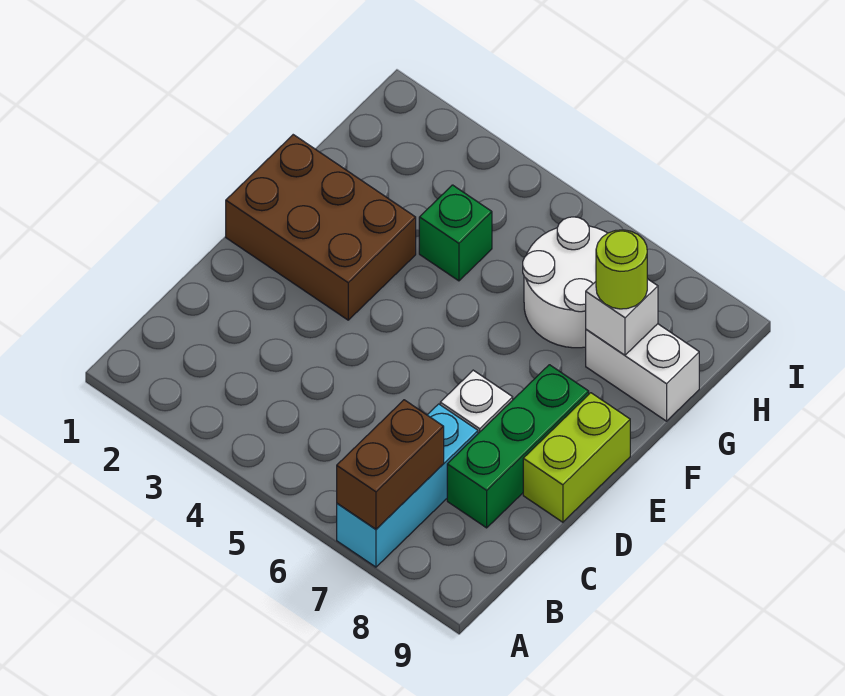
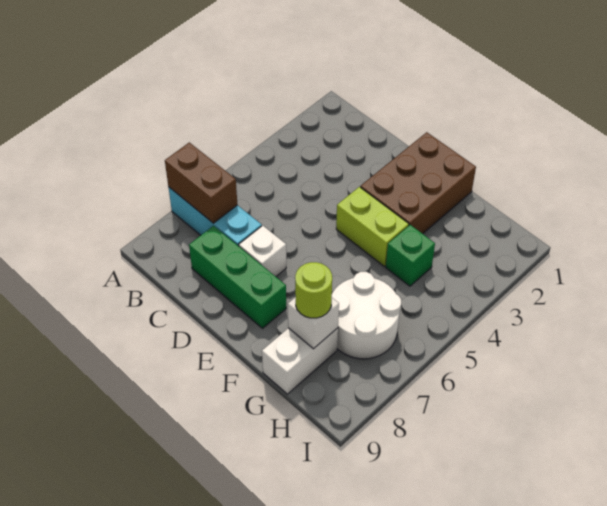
lime 1x2 brick [523,393,630,522] -> lime 1x2 brick moved to [336,187,409,266]

